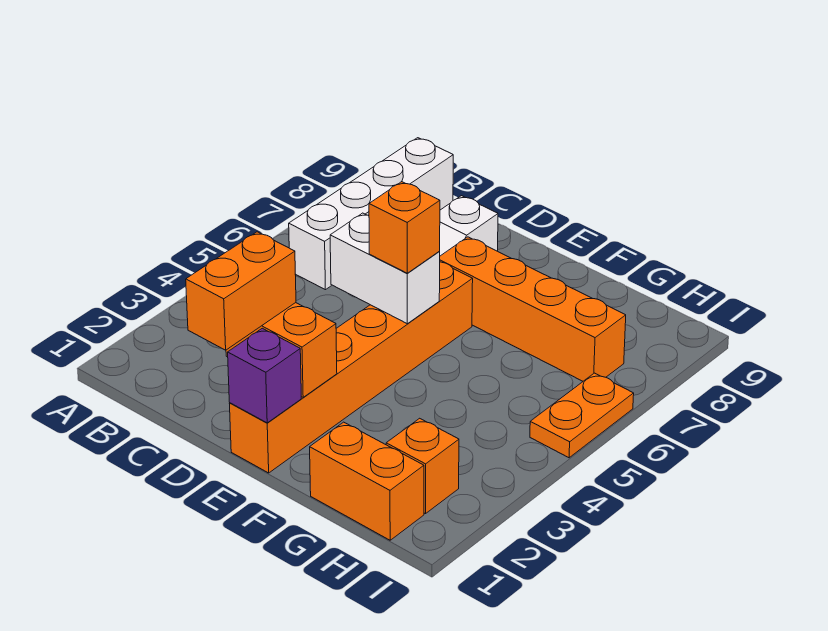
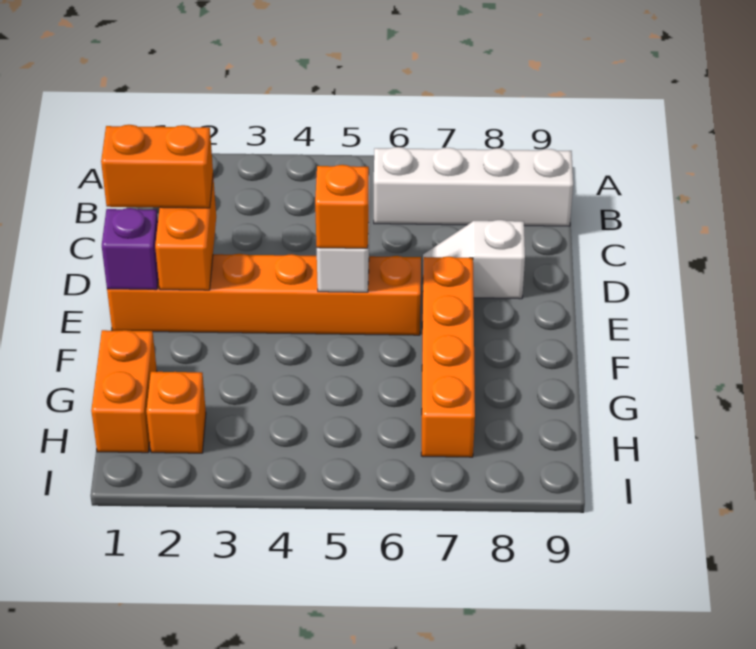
orange 1x2 plate [530,373,634,458] -> none

